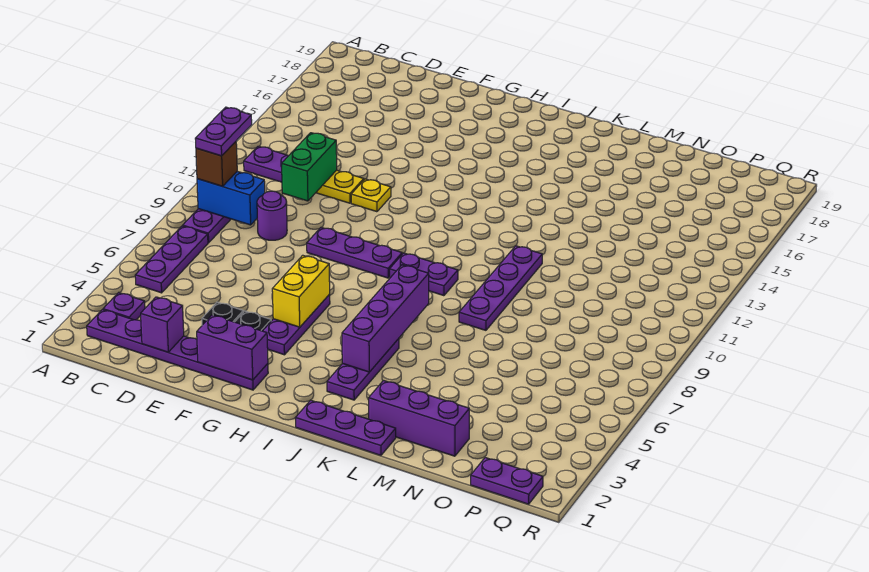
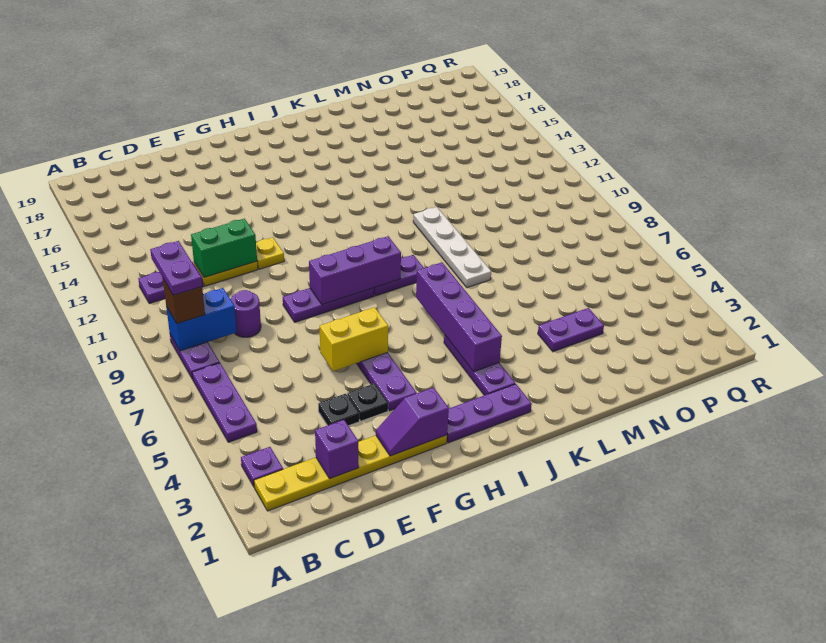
purple 1x6 plate [87,310,268,390] -> yellow 1x6 plate [254,435,447,511]
green 1x2 brick [282,133,337,201] -> green 1x2 brick turned to [191,219,257,277]
purple 1x2 brick [197,315,268,380] -> purple 1x2 slope [376,387,449,456]
yellow 1x2 brick [272,255,330,327] -> yellow 1x2 brick turned to [320,307,388,371]
purple 1x3 plate [295,400,396,455] -> purple 1x3 plate moved to [447,384,532,443]
purple 1x3 brick [369,381,469,456] -> purple 1x3 brick moved to [309,236,401,305]
purple 1x4 plate [459,246,542,330] -> white 1x4 plate [413,207,491,288]
purple 1x2 plate [471,458,543,504] -> purple 1x2 plate moved to [538,308,604,352]

